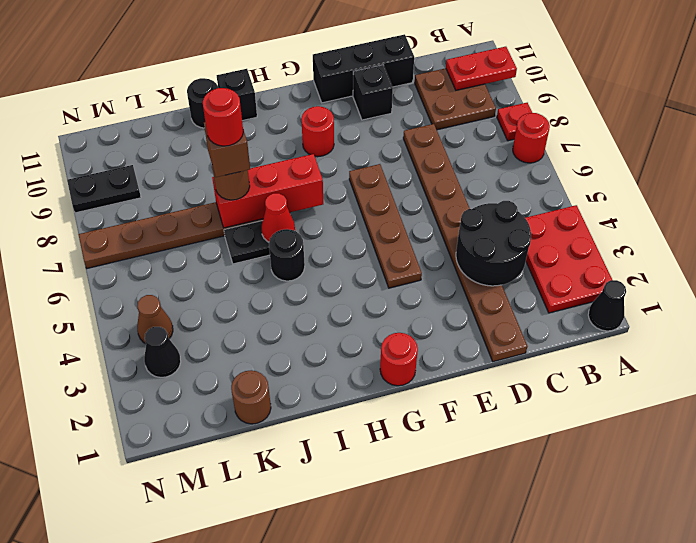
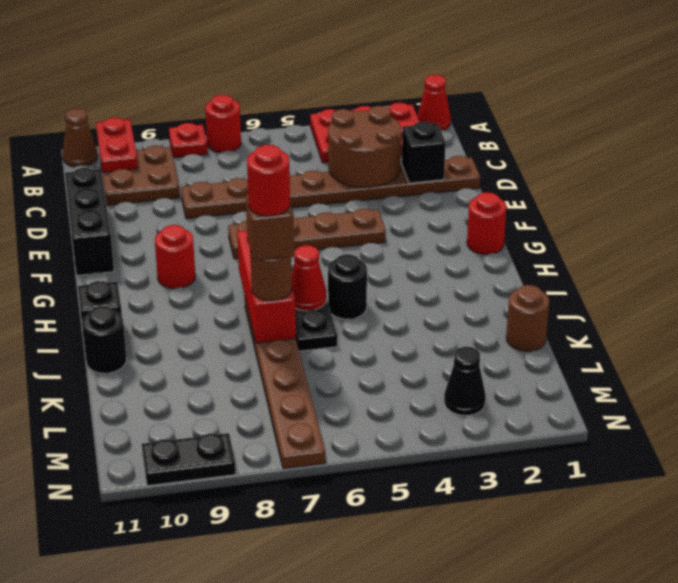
black 1x1 cone [588,280,626,331] -> red 1x1 cone [417,75,451,130]
black 2x2 round brick [456,201,531,286] -> brown 2x2 round brick [328,106,401,187]
black 1x1 brick [353,65,393,120] -> black 1x1 brick moved to [402,122,446,183]
brown 1x1 cone [137,295,173,344] -> brown 1x1 cone moved to [62,108,98,167]
black 1x2 plate [67,165,141,213] -> black 1x2 plate turned to [142,433,236,486]

